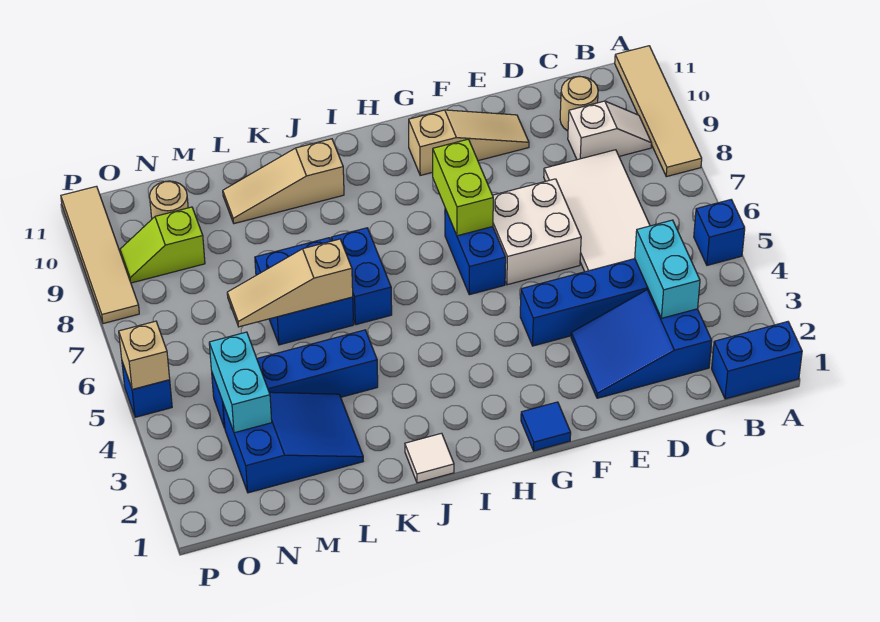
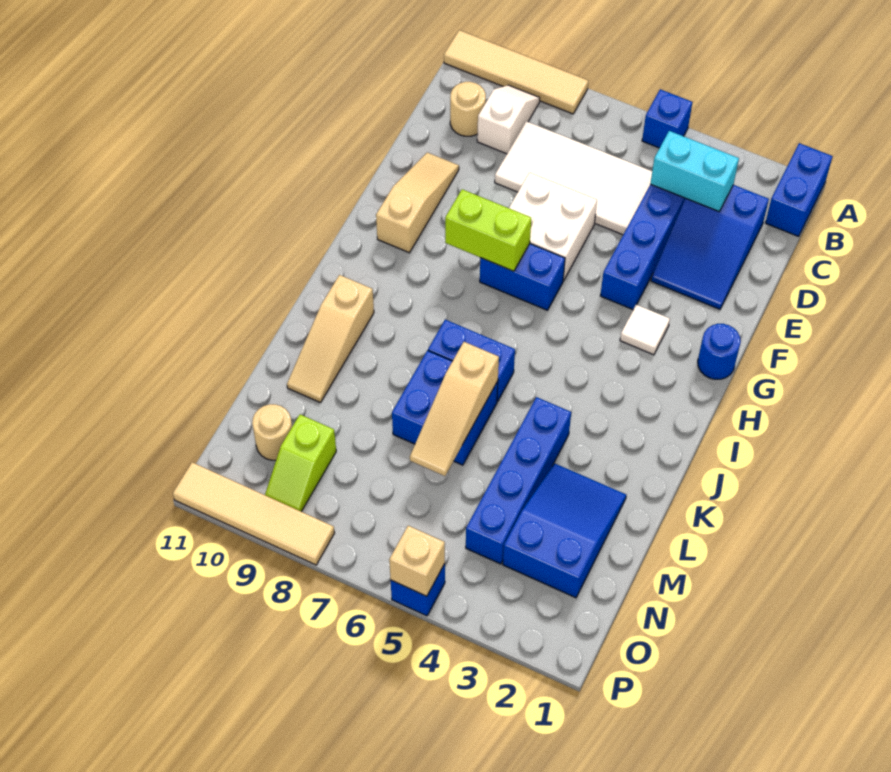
blue 1x1 tile [521,402,571,451] -> blue 1x1 round brick [698,324,741,379]
white 1x1 tile [405,433,454,483] -> white 1x1 tile moved to [620,305,670,355]
cyan 1x2 brick [209,332,272,433] -> none

